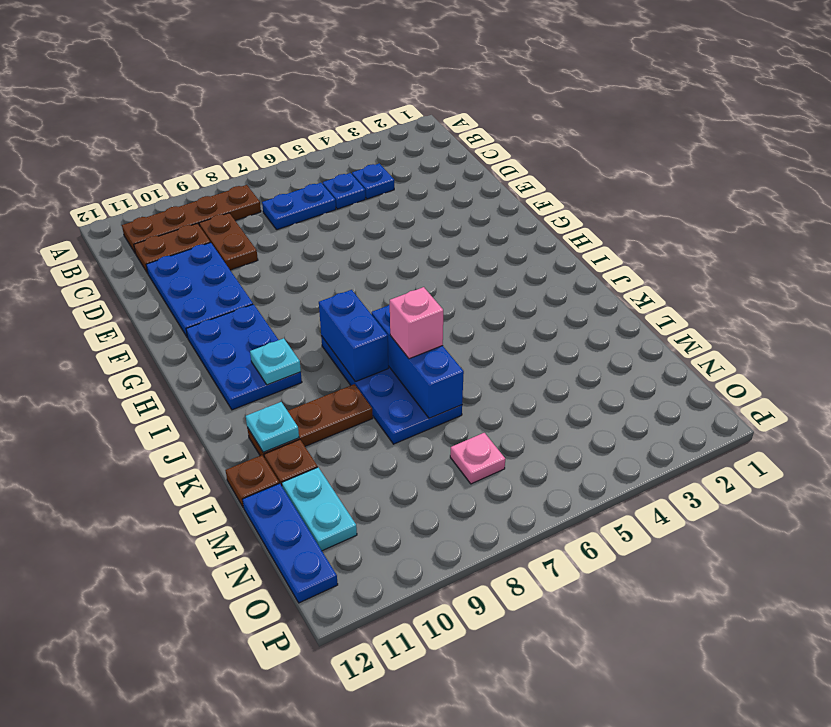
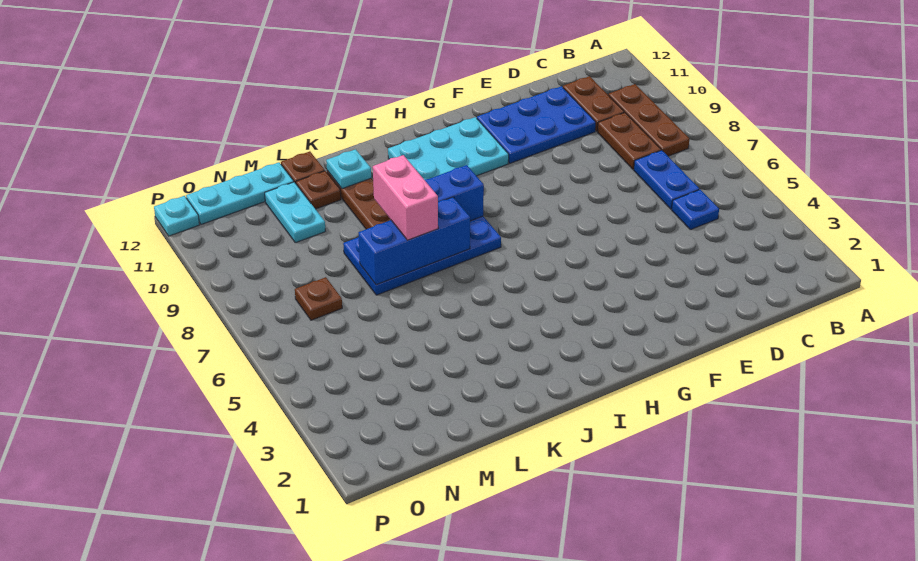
brown 1x4 plate [122,185,261,253] -> brown 1x3 plate [608,84,689,156]
blue 1x1 plate [352,163,394,199] -> none
brown 1x2 plate [199,213,258,270] -> brown 1x2 plate turned to [597,113,661,169]
blue 2x3 plate [186,304,302,410] -> cyan 2x3 plate [388,117,509,180]
cyan 1x1 plate [250,338,301,385] -> cyan 1x1 plate moved to [154,196,199,236]
pink 1x1 brick [390,287,443,359] -> pink 1x2 brick [373,155,438,240]
cyan 1x2 plate [282,467,357,551] -> cyan 1x2 plate turned to [265,182,325,243]
blue 1x3 plate [243,483,338,603] -> cyan 1x3 plate [186,162,294,224]
pink 1x1 plate [450,433,505,484] -> brown 1x1 plate [295,277,342,320]

